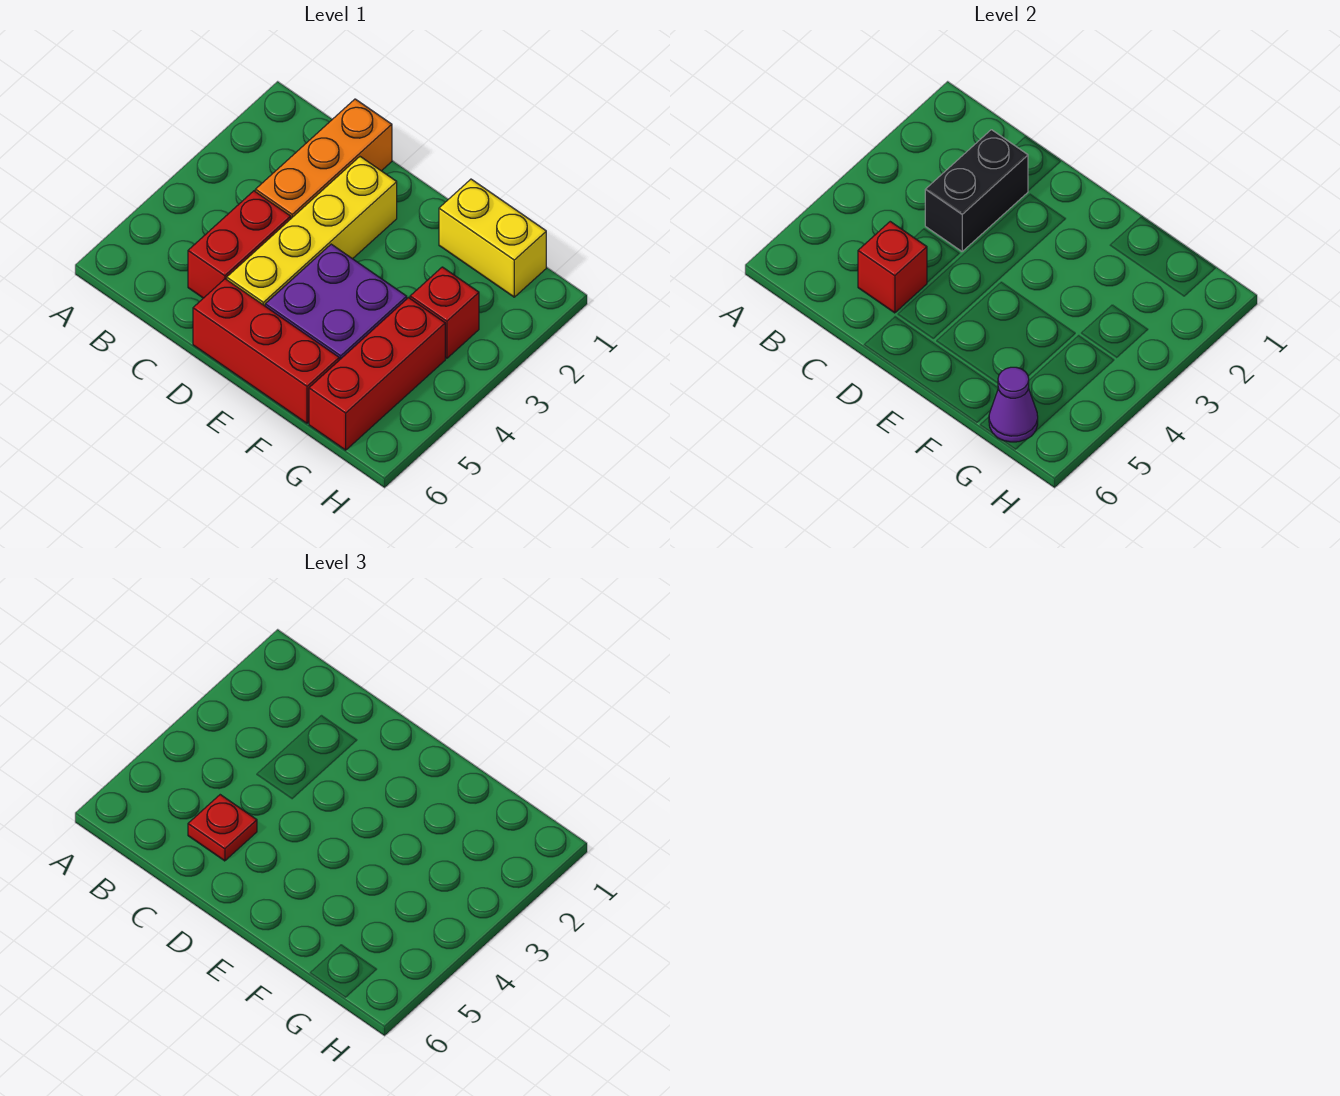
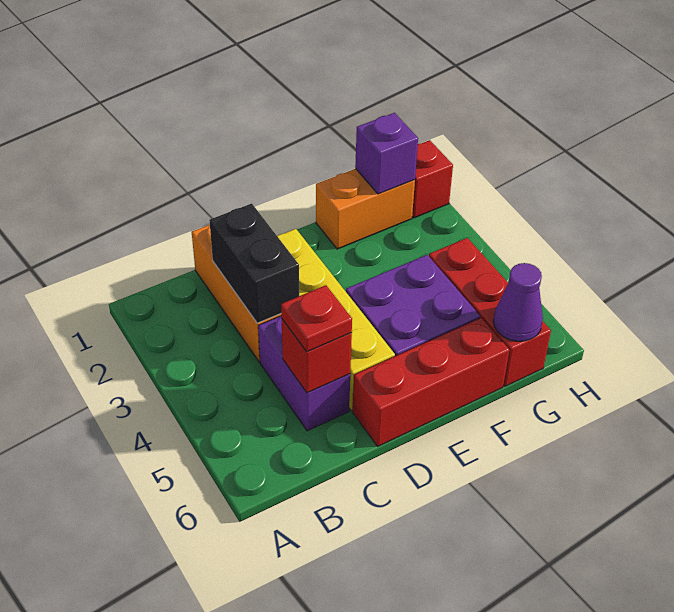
red 1x2 brick [188,191,291,298] -> purple 1x2 brick [258,316,350,431]
yellow 1x2 brick [439,179,546,297] -> orange 1x2 brick [316,169,415,249]
none -> purple 1x1 brick [355,113,418,194]
red 1x1 brick [410,267,479,358] -> red 1x1 brick moved to [412,140,453,218]

